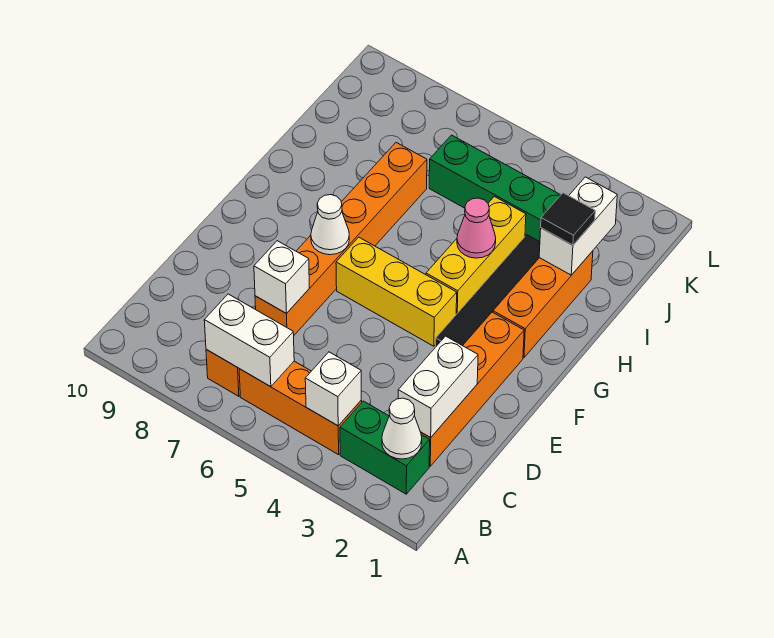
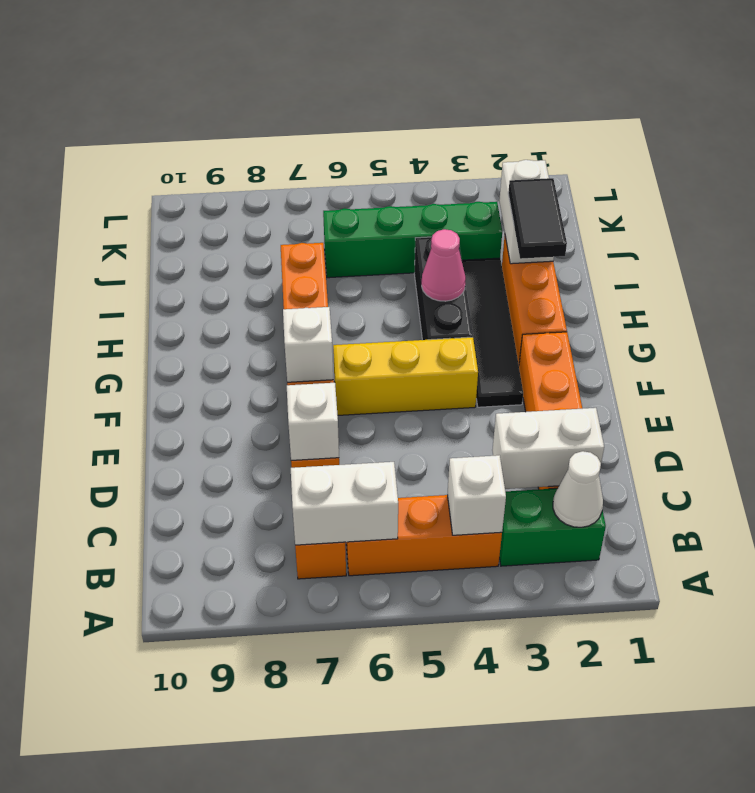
white 1x2 brick [398,336,478,438] -> white 1x2 brick turned to [492,408,604,489]
white 1x1 cone [311,195,349,255] -> white 1x1 brick [283,307,333,382]
yellow 1x3 brick [426,197,526,314] -> black 1x3 brick [414,237,473,340]
black 1x1 tile [541,193,595,245] -> black 1x2 tile [508,178,567,259]

